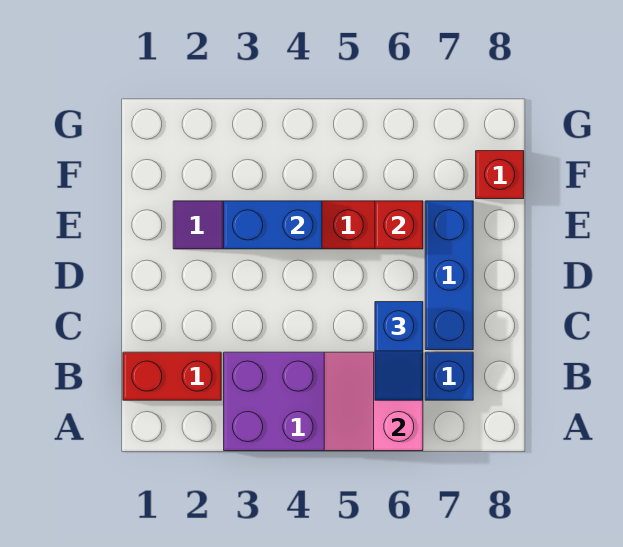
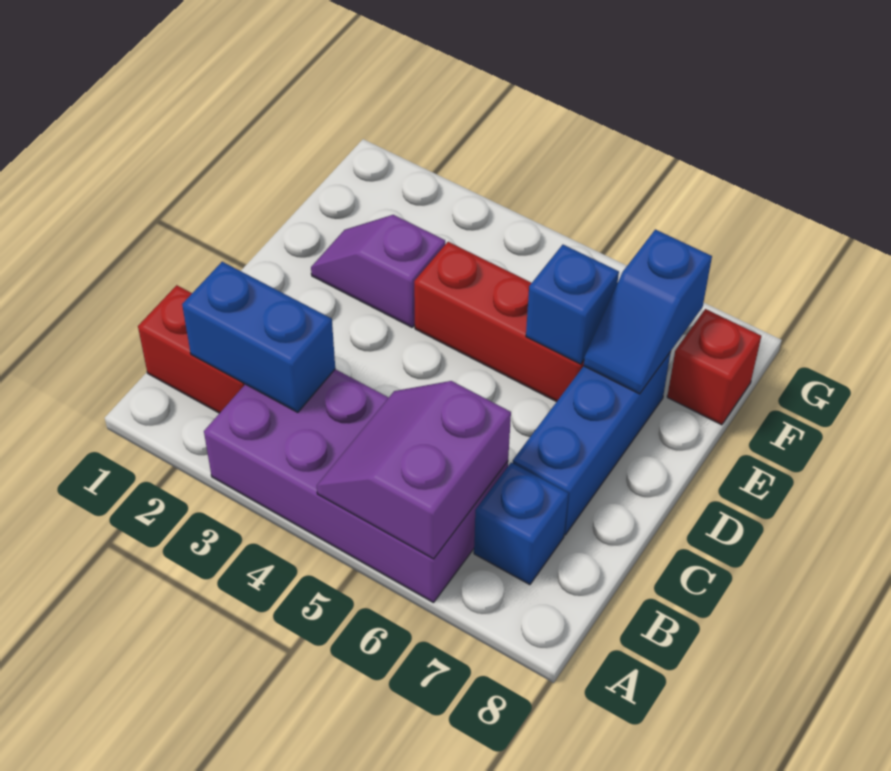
pink 2x2 slope [324,352,423,451] -> purple 2x2 slope [317,381,511,559]
blue 1x2 slope [375,302,423,400] -> blue 1x2 slope moved to [584,229,712,394]
blue 1x2 brick [224,201,322,249] -> blue 1x2 brick moved to [182,262,335,412]
red 1x1 brick [375,201,423,249] -> blue 1x1 brick [526,245,619,364]

